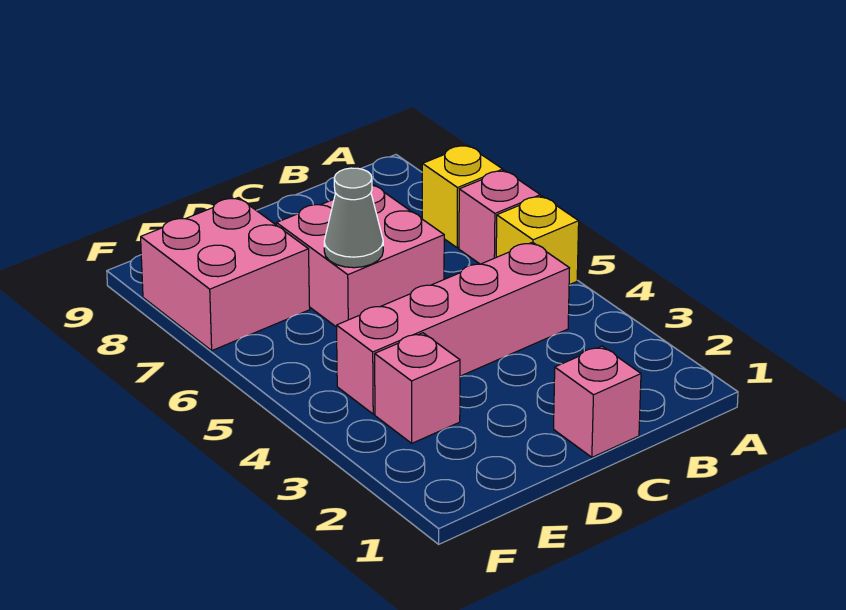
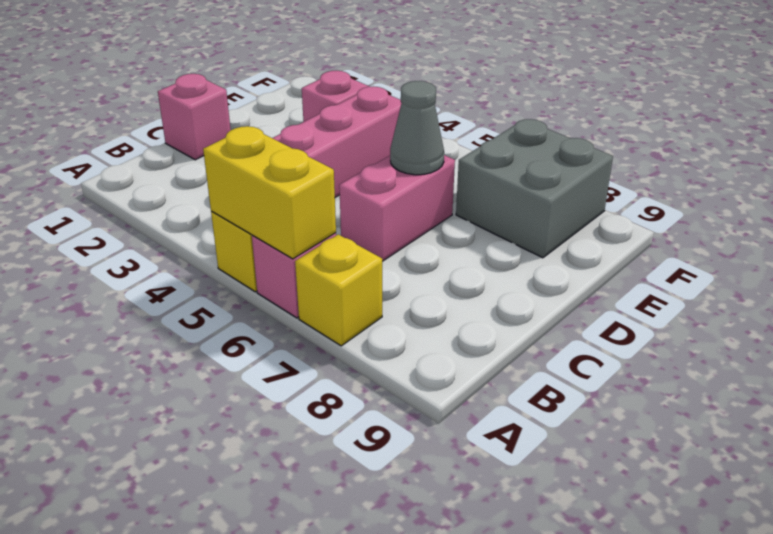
none -> yellow 1x2 brick [203,126,336,259]
pink 2x2 brick [276,184,444,327] -> pink 1x2 brick [339,155,455,261]
pink 2x2 brick [141,198,310,350] -> grey 2x2 brick [456,119,613,258]

